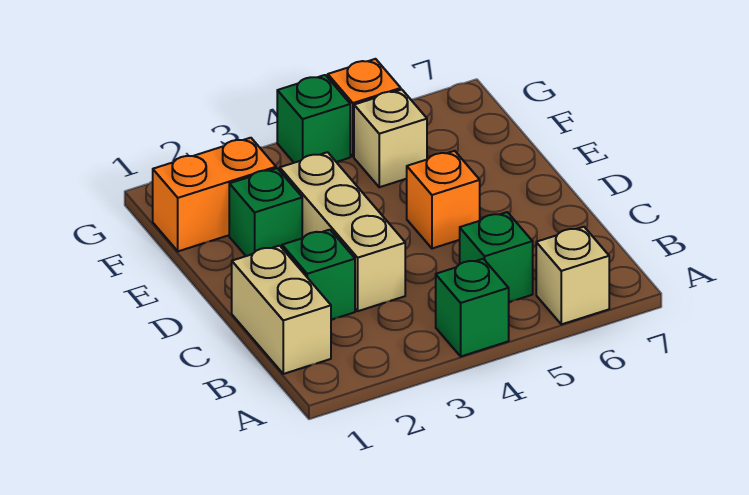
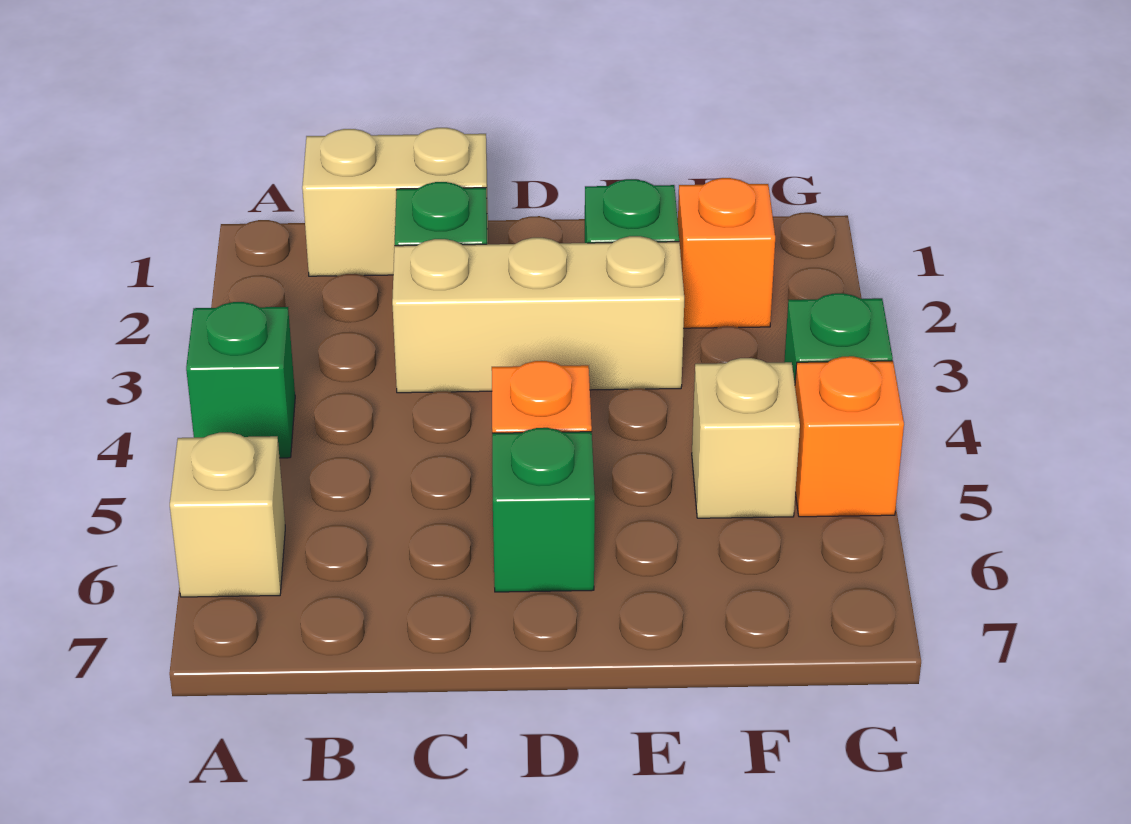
green 1x1 brick [460,212,533,302] -> green 1x1 brick moved to [492,428,595,592]
orange 1x2 brick [153,138,276,251] -> orange 1x1 brick [678,178,775,328]

